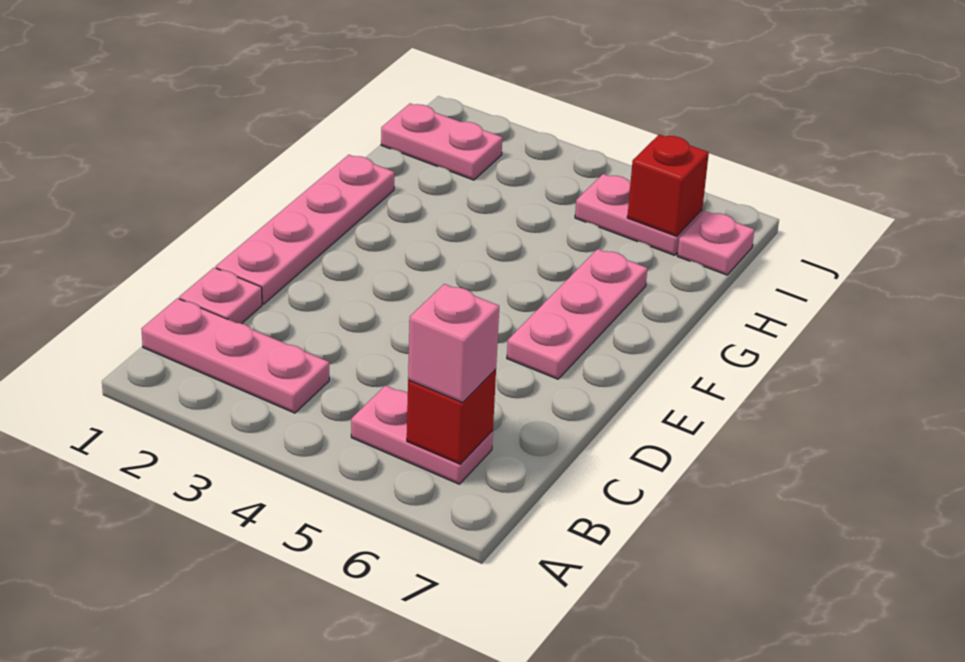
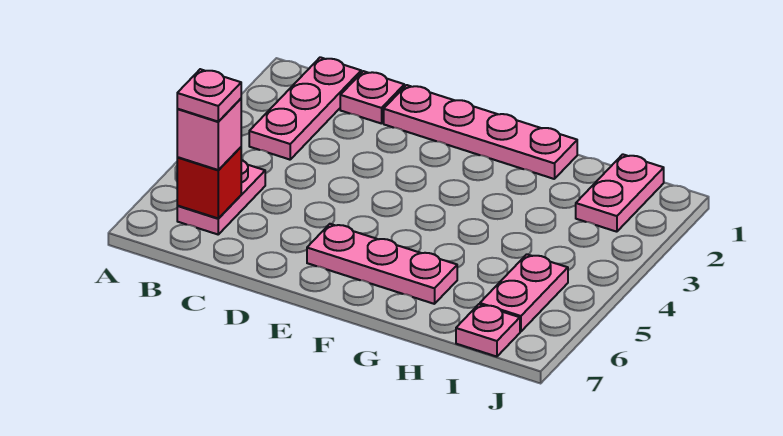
none -> pink 1x1 plate [177,69,241,122]
red 1x1 brick [627,135,709,236] -> none

